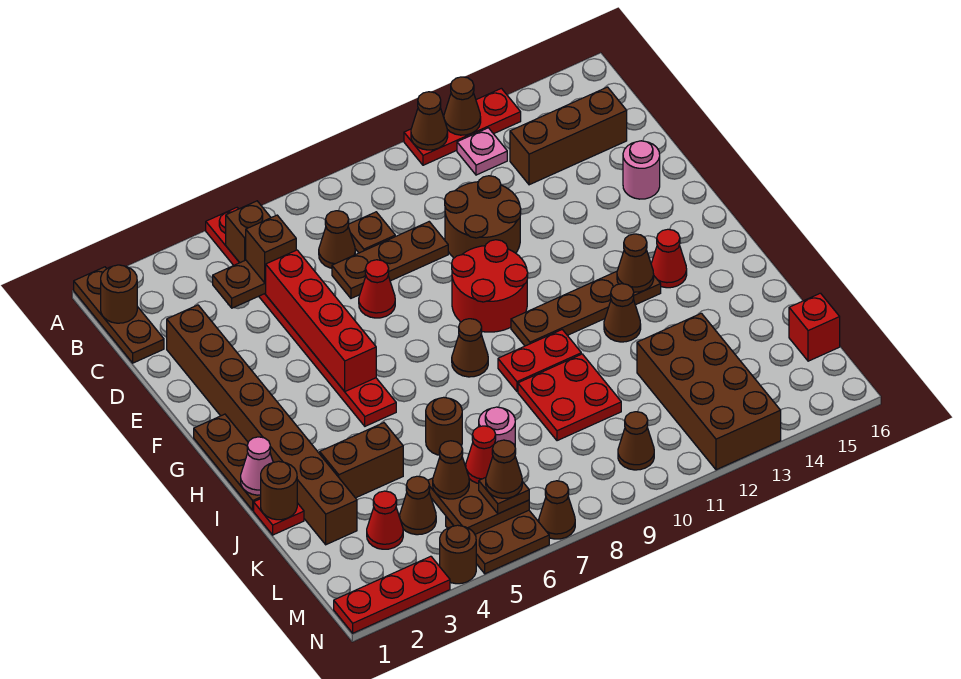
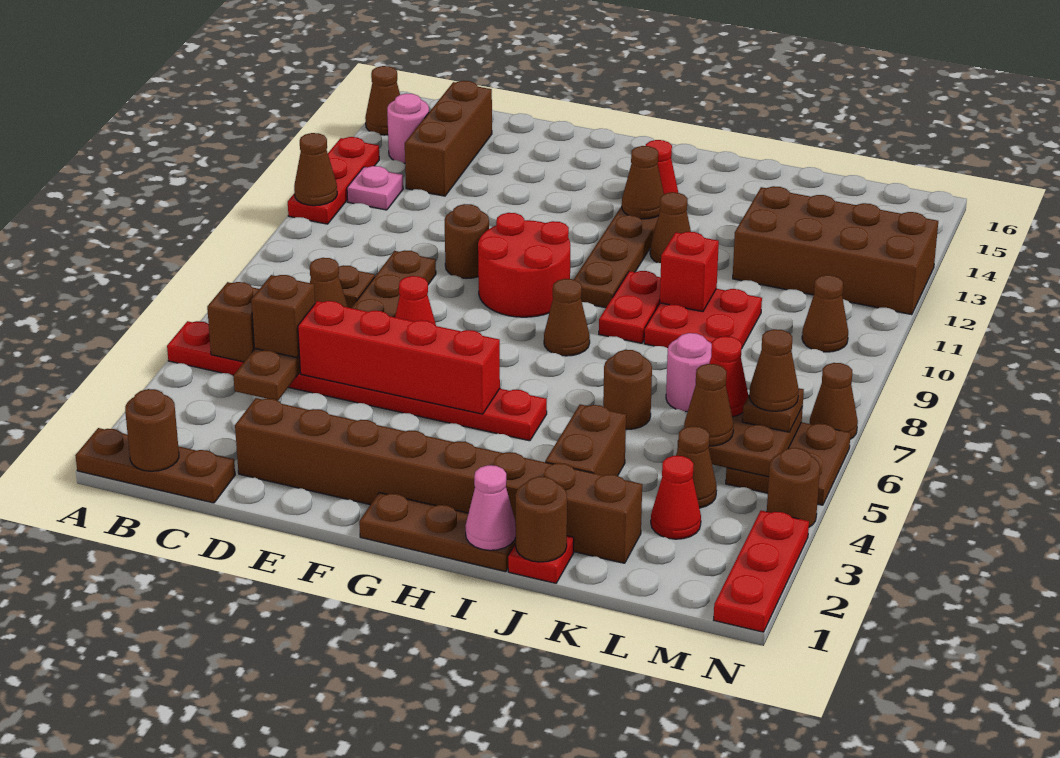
brown 1x1 cone [444,77,481,135] -> brown 1x1 cone moved to [365,66,400,135]
brown 2x2 round brick [445,176,521,258] -> brown 1x1 round brick [445,204,489,279]
pink 1x1 round brick [623,141,660,199] -> pink 1x1 round brick moved to [387,93,429,163]
red 1x1 brick [789,293,840,361] -> red 1x1 brick moved to [660,232,719,312]

